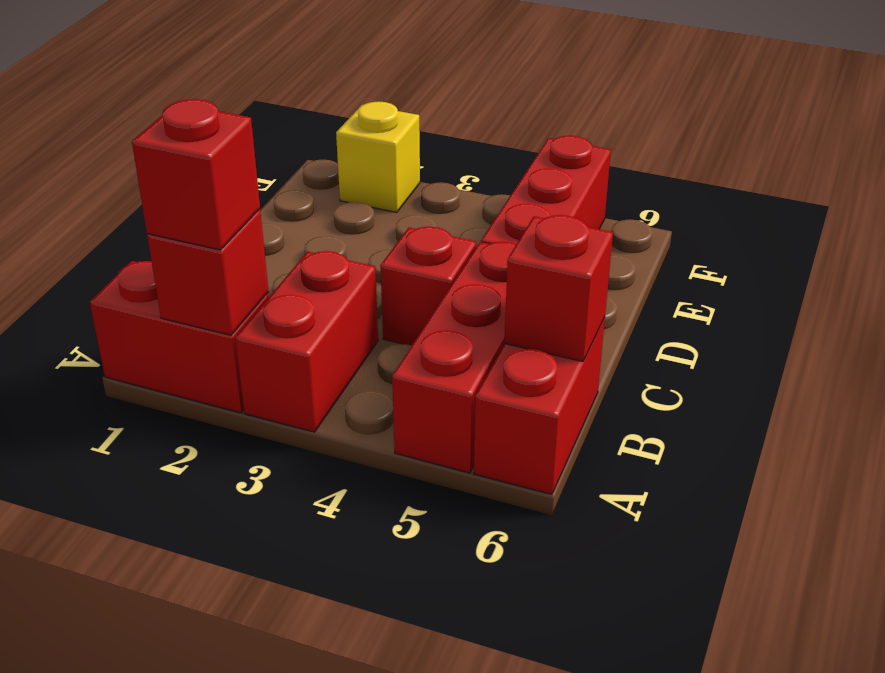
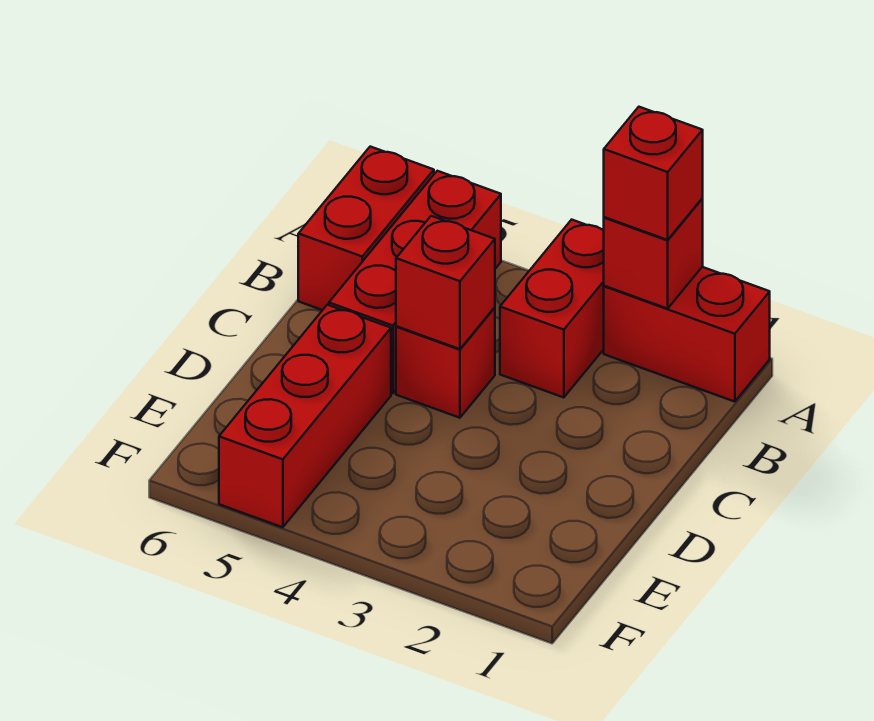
red 1x1 brick [504,215,613,362] -> red 1x1 brick moved to [396,216,495,349]
yellow 1x1 brick [336,101,420,212] -> none

